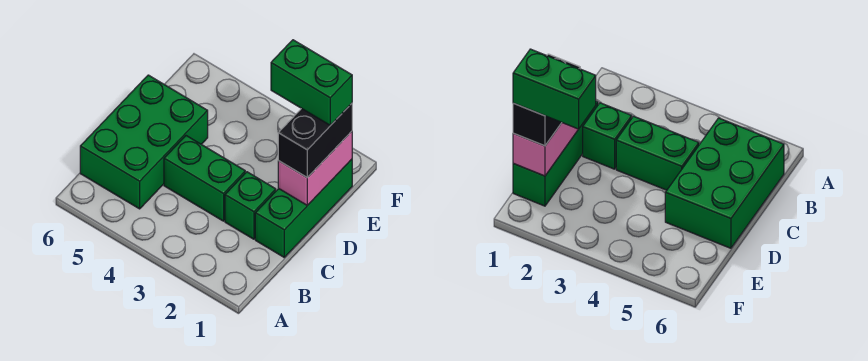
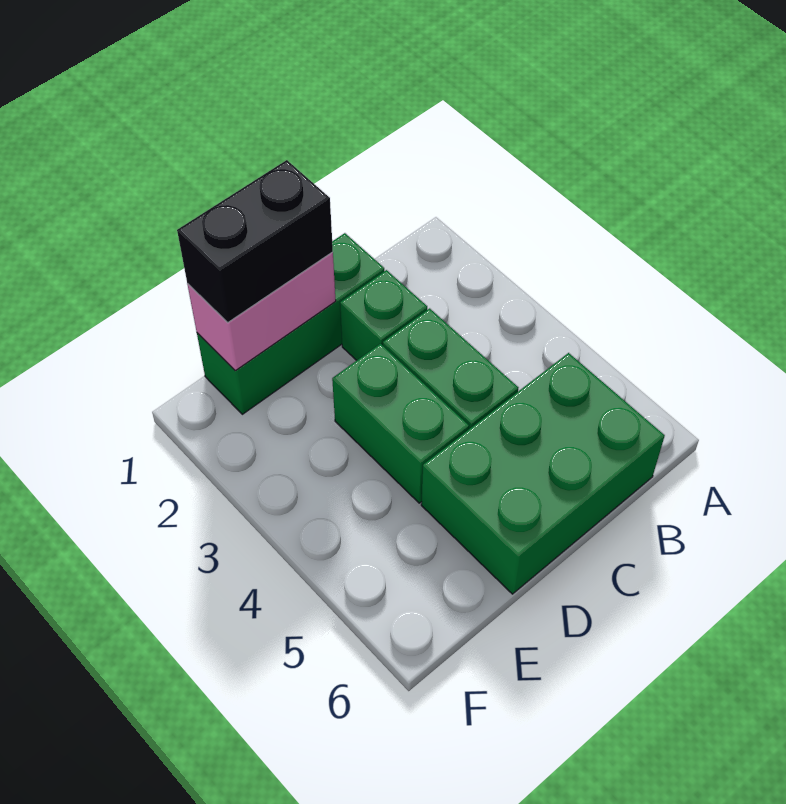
green 1x2 brick [271,40,352,125] -> green 1x2 brick moved to [332,344,469,503]

